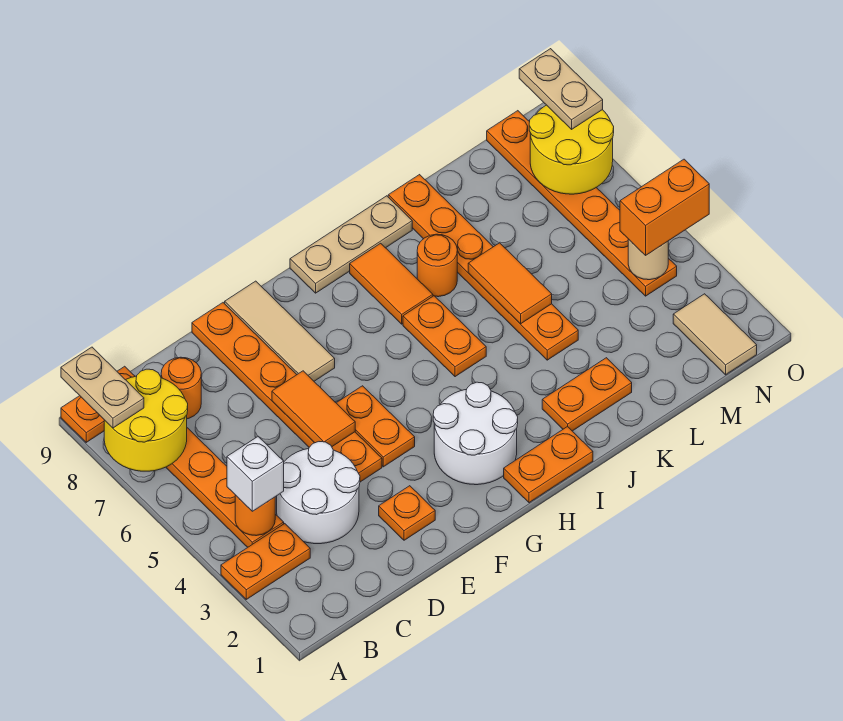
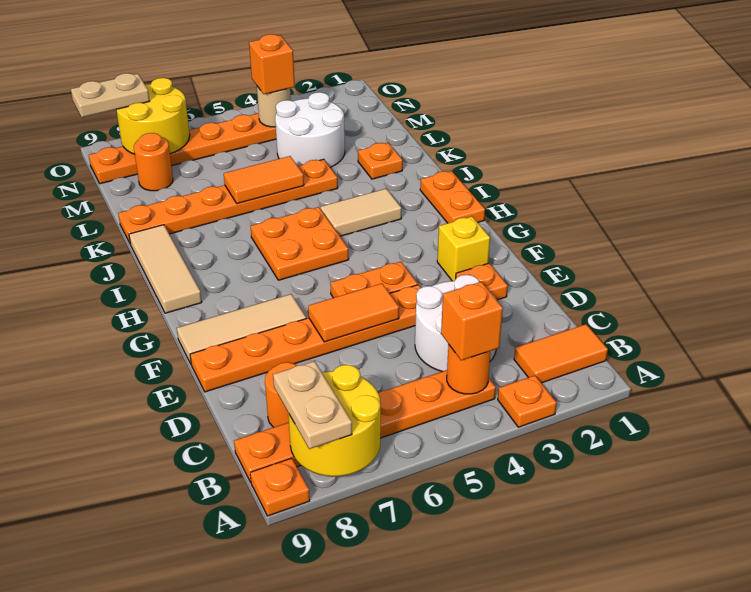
orange 1x2 plate [221,524,310,599] -> orange 1x1 plate [498,376,556,427]
tan 1x2 plate [61,347,144,428] -> tan 1x2 plate turned to [273,361,352,449]
white 1x1 brick [227,437,284,511] -> orange 1x1 brick [441,282,503,360]
none -> yellow 1x1 brick [437,216,490,281]
white 2x2 round brick [433,382,518,485] -> white 2x2 round brick moved to [275,92,345,167]
tan 1x3 plate [290,196,412,293] -> tan 1x3 tile [129,225,202,313]
orange 1x2 plate [403,296,486,377] -> orange 2x2 plate [250,207,349,280]
orange 1x2 tile [350,243,433,324] -> orange 1x2 tile moved to [514,324,608,383]
orange 1x2 plate [542,358,632,431] -> orange 1x1 plate [358,143,403,179]
orange 1x1 round brick [417,234,457,297] -> orange 1x1 round brick moved to [134,133,173,191]
tan 1x2 tile [673,294,757,375] -> tan 1x2 tile moved to [321,189,402,236]
orange 1x2 brick [620,159,709,255] -> orange 1x1 brick [249,34,295,94]

